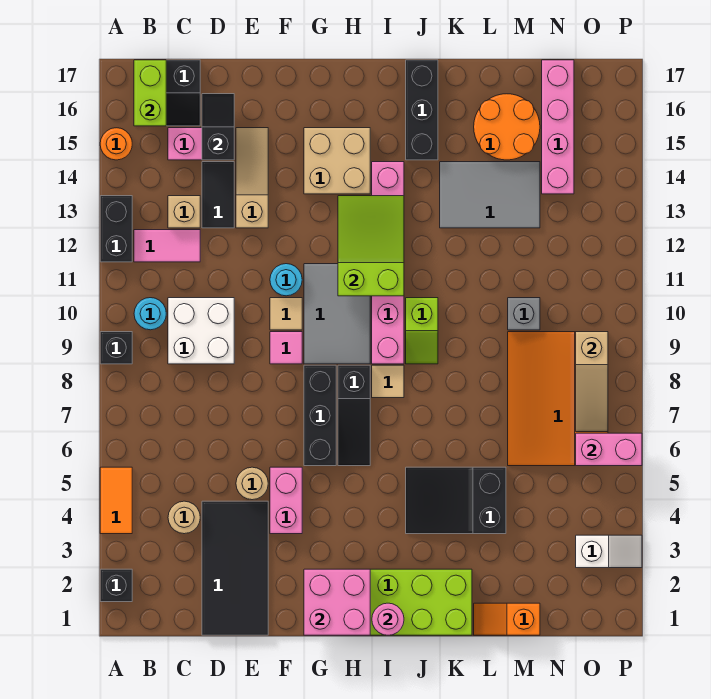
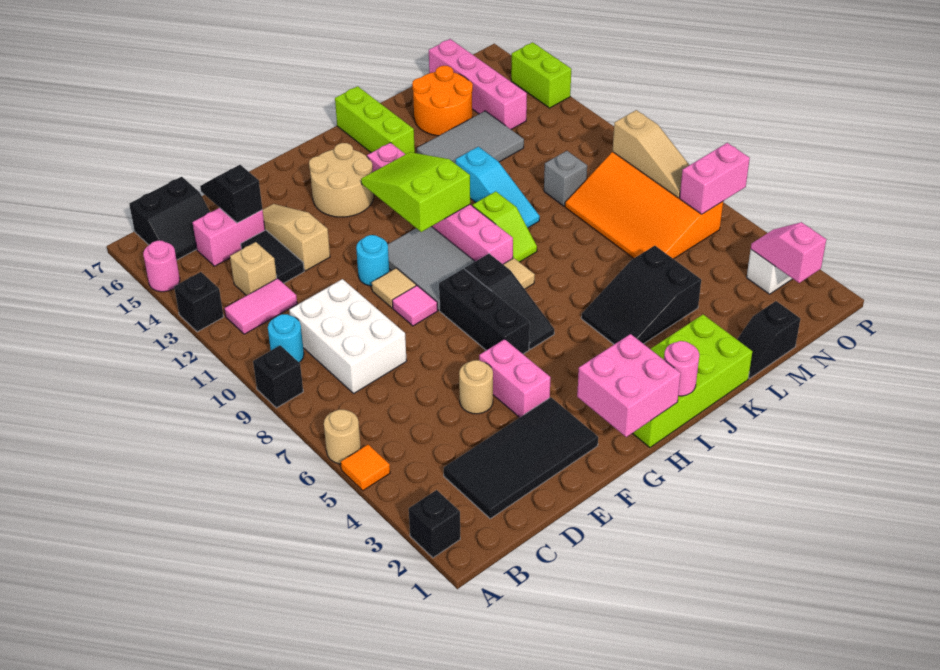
orange 1x2 tile [100,467,132,534] -> orange 1x1 tile [341,445,390,491]
black 1x2 brick [100,196,132,262] -> black 1x1 brick [174,272,224,332]
orange 1x1 round brick [100,128,132,160] -> pink 1x1 round brick [143,241,180,292]
lime 1x2 brick [134,60,166,126] -> lime 1x2 brick moved to [511,42,571,108]
tan 1x1 round brick [168,501,200,534] -> tan 1x1 round brick moved to [324,409,361,464]
white 2x2 brick [168,298,234,364] -> white 2x3 brick [289,279,407,393]
black 2x4 tile [202,501,268,635] -> black 2x4 tile turned to [444,397,598,519]
tan 2x2 brick [304,128,370,194] -> tan 2x2 round brick [309,143,374,217]
black 1x3 brick [406,60,438,160] -> lime 1x3 brick [335,86,415,154]
none -> cyan 1x3 slope [456,147,540,228]
orange 1x2 slope [474,603,540,635] -> black 1x2 slope [737,301,800,379]
none -> pink 1x2 slope [751,222,826,283]

